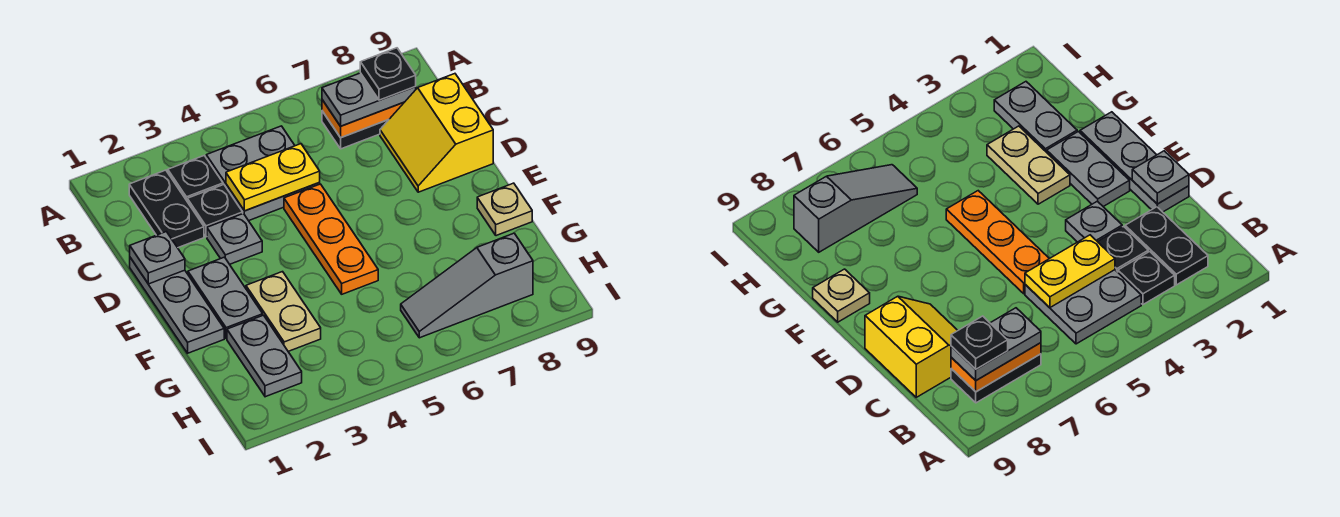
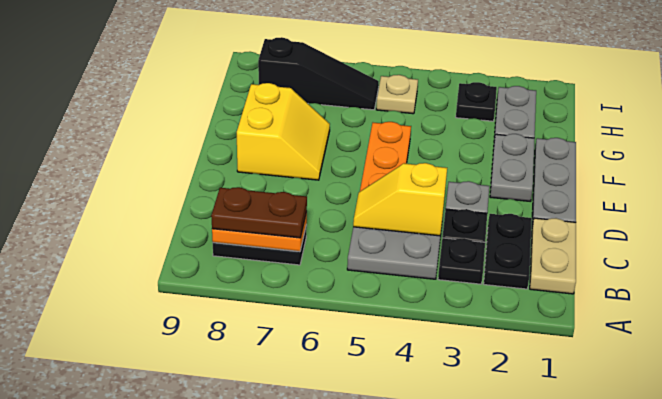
grey 1x2 plate [322,73,416,126] -> brown 1x2 plate [211,187,307,238]
black 1x1 plate [360,48,416,100] -> black 1x1 plate moved to [456,82,497,121]
yellow 1x2 plate [226,144,320,211] -> yellow 1x2 slope [353,163,447,236]
yellow 2x2 slope [380,74,493,192] -> yellow 2x2 slope moved to [237,83,330,180]
grey 1x1 plate [130,232,185,284] -> none
tan 1x2 plate [246,272,321,351] -> tan 1x2 plate moved to [530,218,576,294]
tan 1x1 plate [477,183,532,236] -> tan 1x1 plate moved to [376,75,418,114]
grey 1x3 slope [401,233,533,338] -> black 1x3 slope [258,37,379,110]

